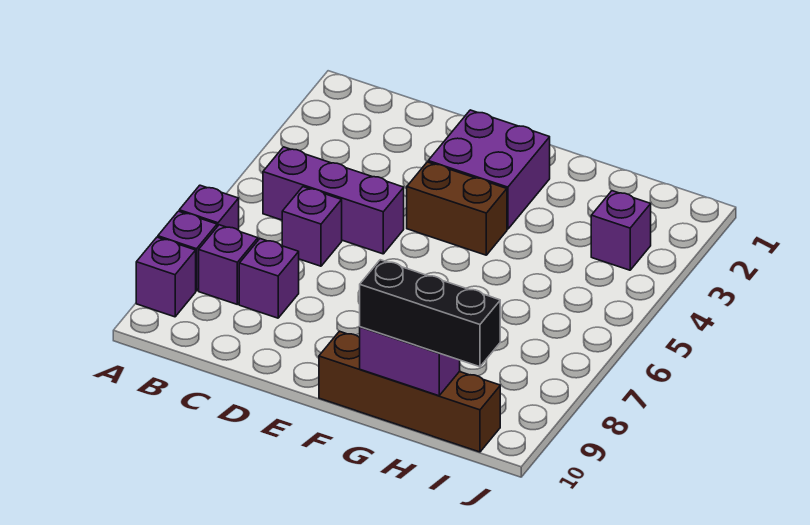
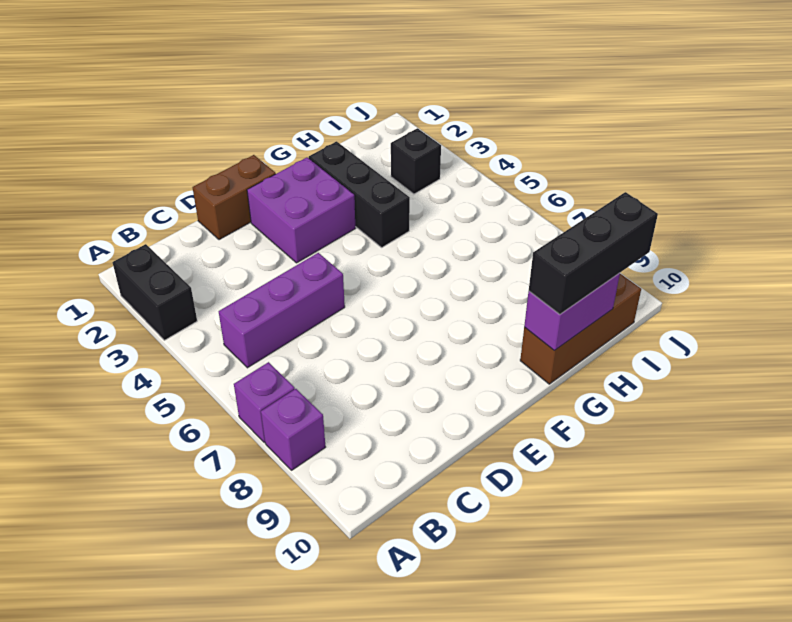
none -> black 1x2 brick [113,244,197,340]
purple 1x1 brick [136,237,196,317] -> none
purple 1x1 brick [199,225,258,304] -> none
purple 1x1 brick [282,187,342,266] -> none
purple 1x1 brick [239,239,299,318] -> none
brown 1x2 brick [407,162,507,255] -> brown 1x2 brick moved to [192,155,276,240]
brown 1x4 brick [319,331,500,452] -> brown 1x3 brick [520,274,641,384]
none -> black 1x3 brick [309,141,410,247]
purple 1x1 brick [591,191,651,270] -> black 1x1 brick [391,128,441,194]

